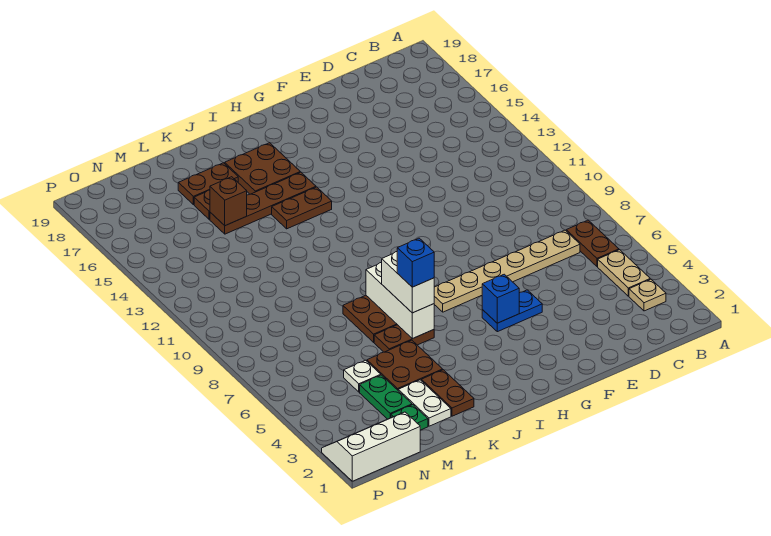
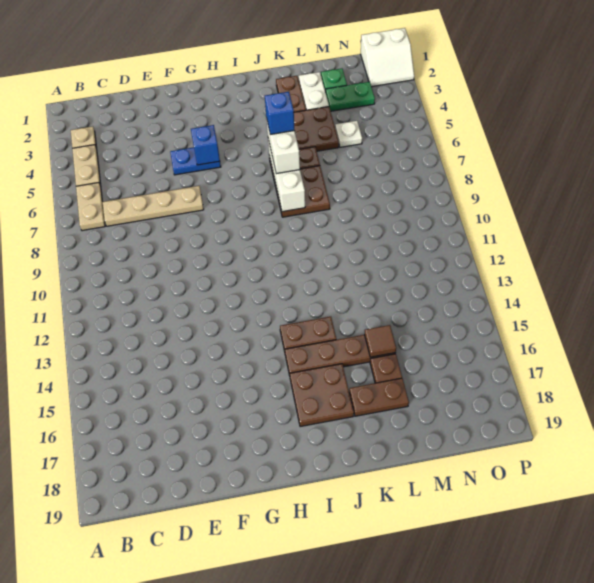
brown 1x2 plate [566,220,619,267] -> tan 1x2 plate [76,183,105,231]
tan 1x6 plate [434,230,580,312] -> tan 1x4 plate [103,186,204,226]
brown 1x1 brick [210,177,247,226] -> brown 1x1 tile [364,325,396,357]
green 1x2 plate [360,375,412,419] -> green 1x2 plate turned to [326,82,375,111]
white 2x3 slope [322,412,420,481] -> white 2x2 slope [361,28,414,87]

